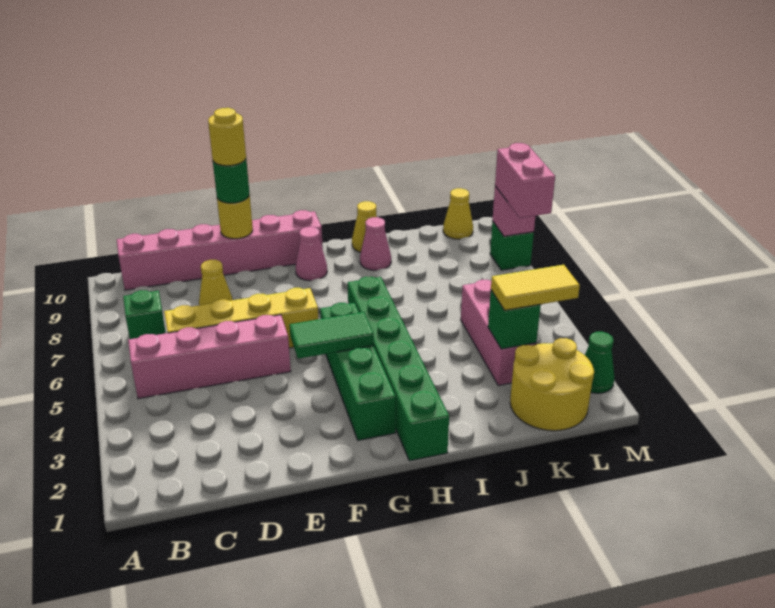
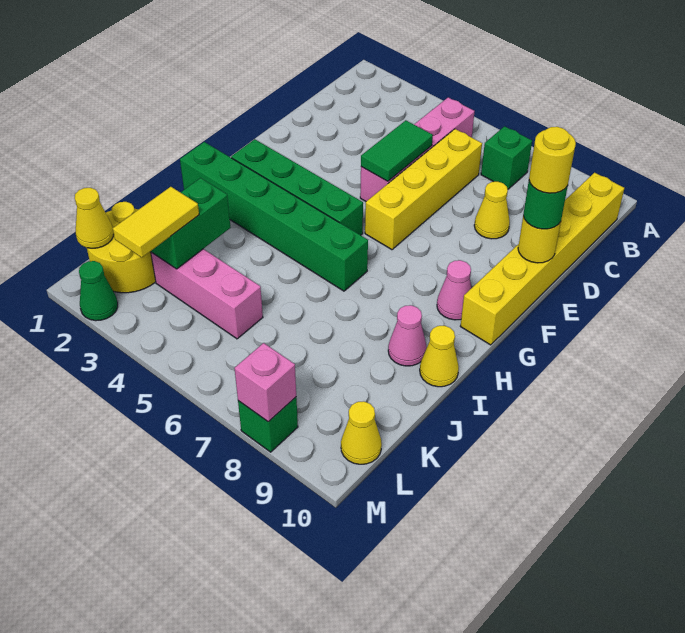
pink 1x6 brick [117,210,323,290] -> yellow 1x6 brick [460,173,624,345]
green 1x2 tile [290,312,374,359] -> green 1x2 tile moved to [361,120,433,181]
green 1x1 brick [488,290,541,349] -> green 1x2 brick [151,178,231,269]
none -> yellow 1x1 cone [75,188,114,248]
pink 1x2 brick [495,143,555,218] -> none

